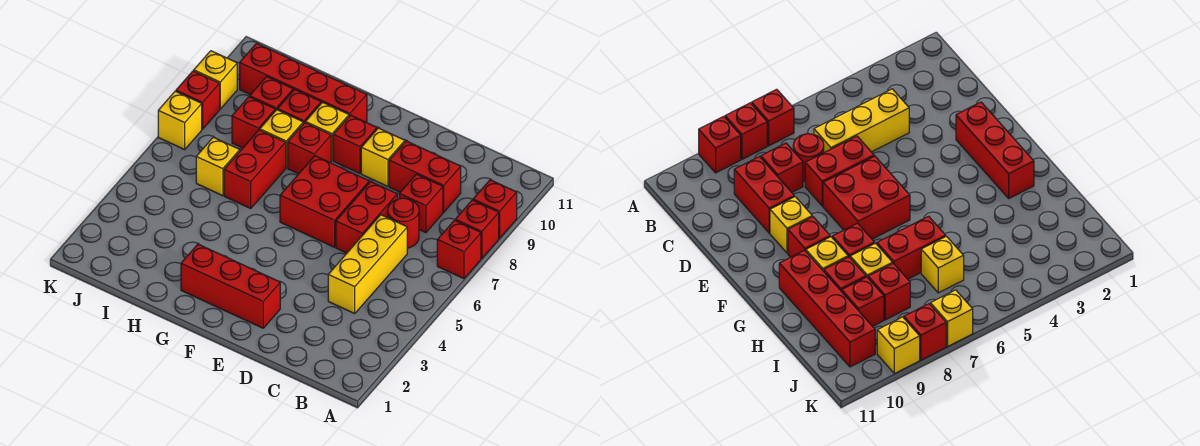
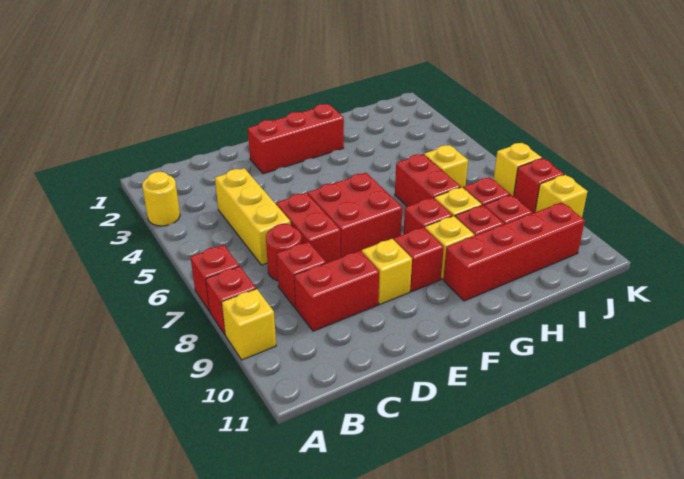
none -> yellow 1x1 round brick [142,172,180,226]
red 1x1 brick [473,180,517,238] -> yellow 1x1 brick [222,289,276,360]

